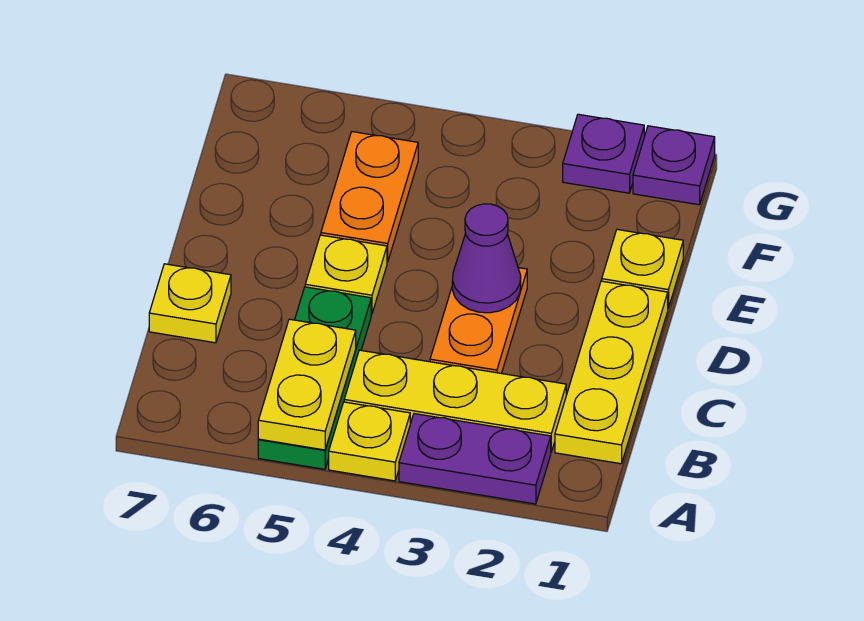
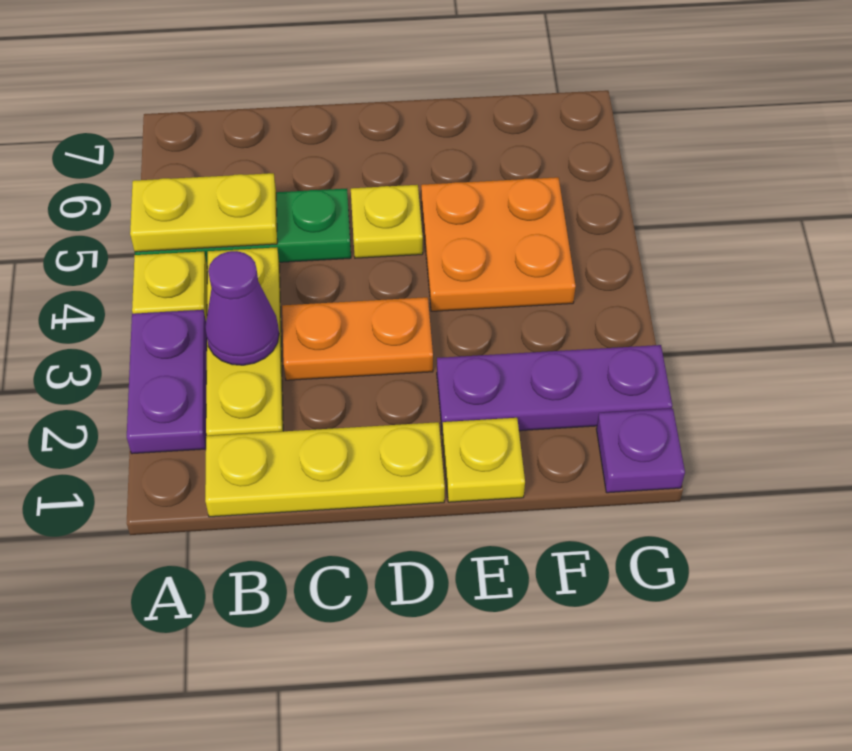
yellow 1x1 plate [149,264,231,343] -> none
purple 1x1 cone [452,204,521,313] -> purple 1x1 cone moved to [205,251,279,365]
orange 1x2 plate [321,132,418,262] -> orange 2x2 plate [421,177,576,311]
purple 1x1 plate [563,114,644,193] -> purple 1x3 plate [437,345,672,435]

